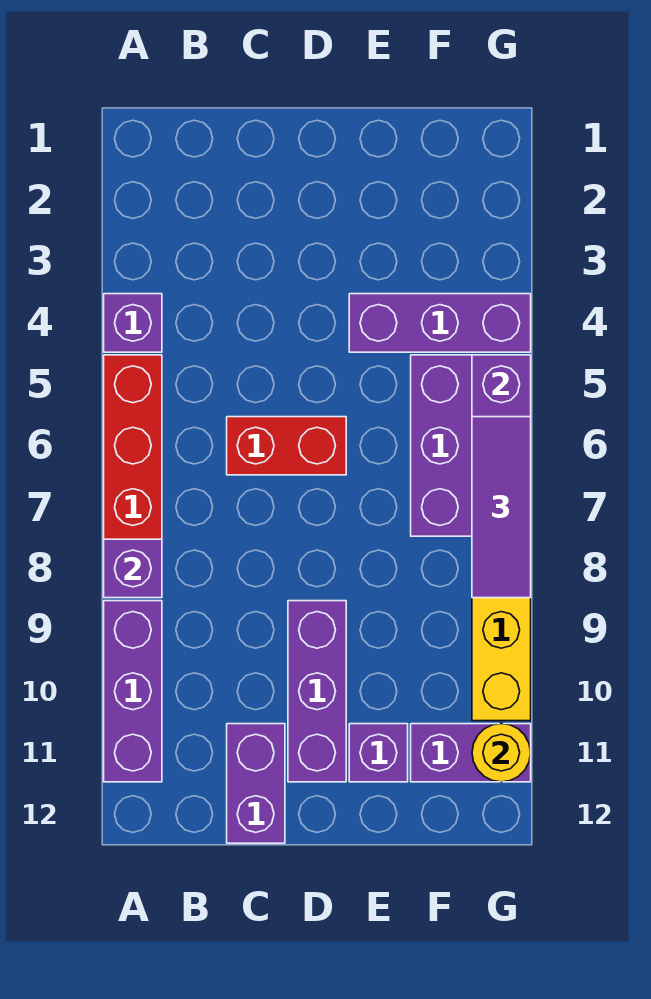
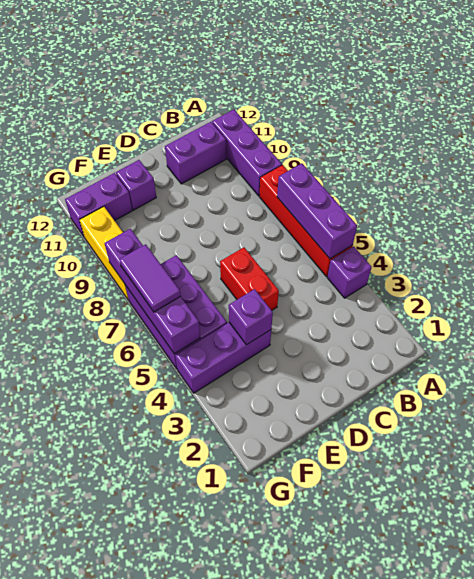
purple 1x1 brick [104,539,162,598] -> purple 1x1 brick moved to [229,289,273,345]
red 1x2 brick [227,417,346,475] -> red 1x2 brick turned to [220,248,279,310]
purple 1x2 brick [227,724,285,843] -> purple 1x2 brick turned to [165,122,226,184]
purple 1x3 brick [288,601,346,782] -> purple 1x3 brick moved to [277,163,357,259]
purple 1x3 tile [472,417,531,598] -> purple 1x2 tile [119,244,181,312]
yellow 1x1 round brick [472,724,531,782] -> none

